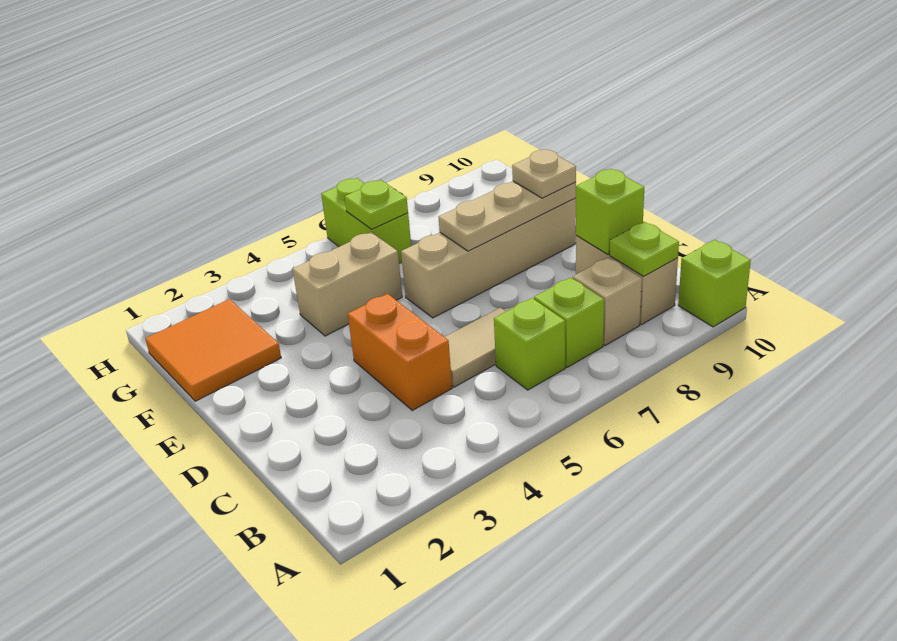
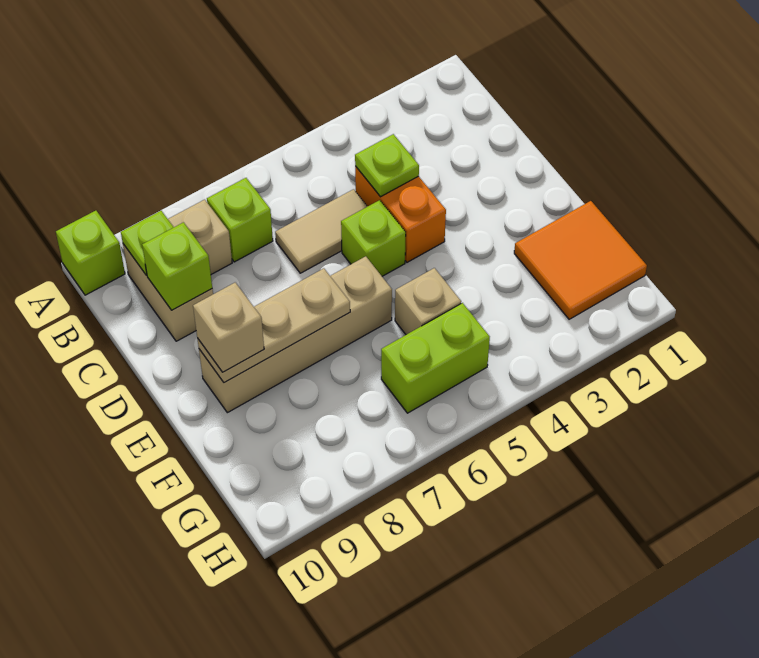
lime 1x1 brick [494,298,565,390] -> lime 1x1 brick moved to [341,200,406,276]
tan 1x1 plate [512,150,576,198] -> tan 1x1 brick [193,283,264,372]
tan 1x2 brick [293,232,402,336] -> tan 1x1 brick [395,268,461,335]
lime 1x2 brick [321,178,411,264] -> lime 1x2 brick turned to [381,303,490,413]
lime 1x1 plate [345,180,408,229] -> lime 1x1 plate moved to [355,134,419,197]

